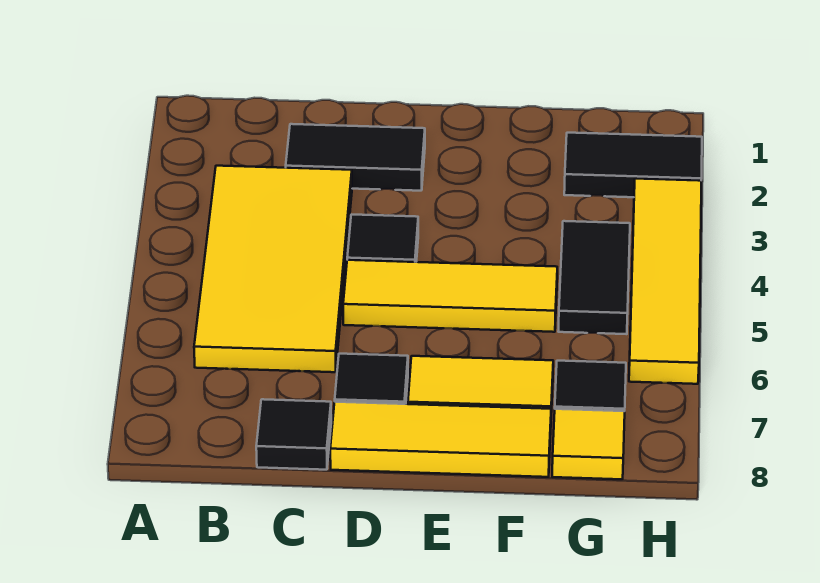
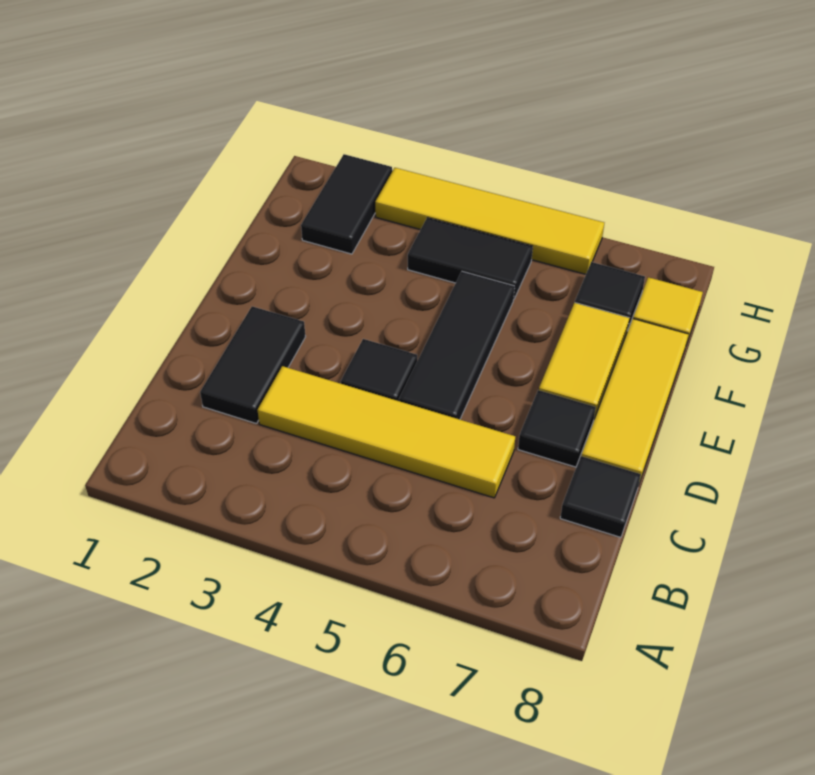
yellow 2x4 tile [194,166,352,372] -> yellow 1x4 tile [258,366,515,498]
yellow 1x3 tile [343,260,557,332] -> black 1x3 tile [399,272,515,419]

